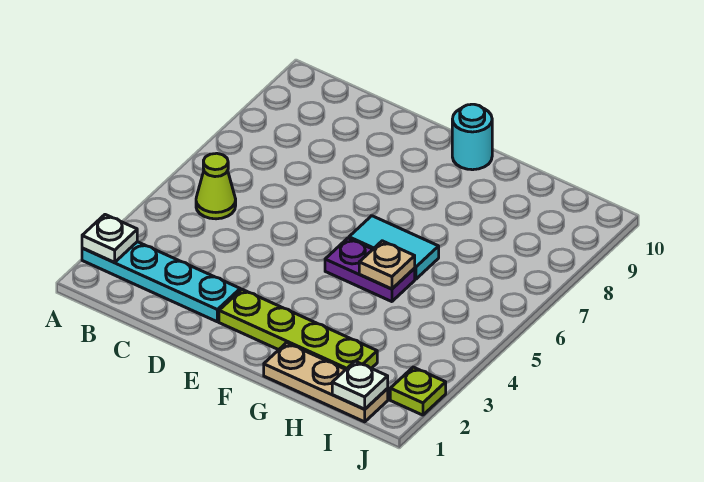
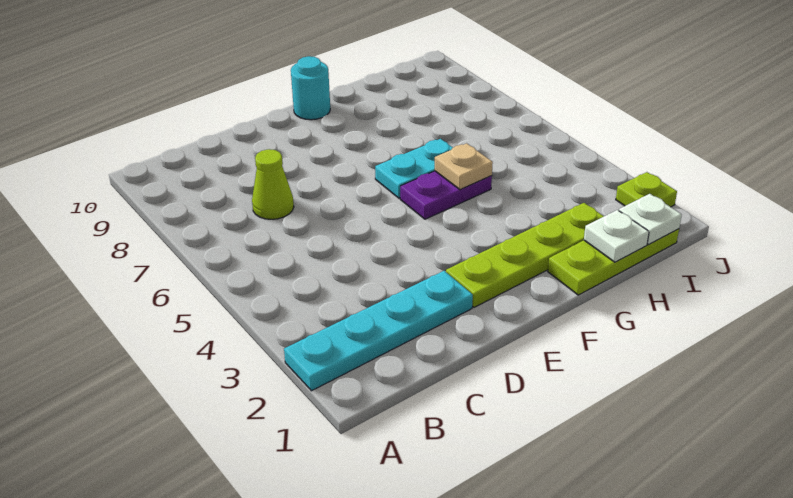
white 1x1 plate [82,215,137,262] -> white 1x1 plate moved to [584,210,649,262]
lime 1x1 cone [196,153,236,219] -> lime 1x1 cone moved to [252,149,294,219]
cyan 1x2 tile [349,216,439,279] -> cyan 1x2 plate [375,139,453,198]
tan 1x3 plate [264,343,388,422] -> lime 1x3 plate [548,229,679,295]

